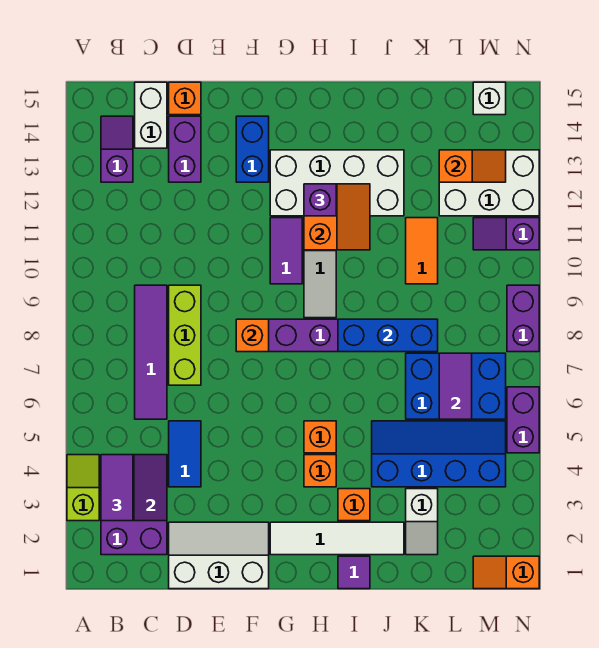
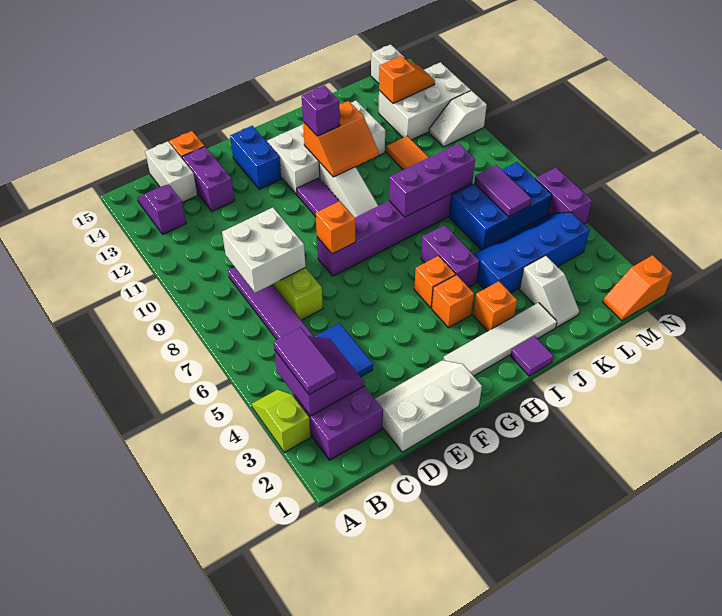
none -> white 2x2 brick [222,208,306,293]
orange 2x2 slope [304,184,370,250] -> orange 2x2 slope turned to [303,101,378,177]
blue 1x3 brick [338,319,438,352] -> purple 1x3 brick [389,143,475,217]
purple 1x2 slope [473,218,539,250] -> white 1x2 slope [429,91,487,147]
purple 1x2 brick [507,285,539,352] -> purple 1x2 brick moved to [421,225,479,287]

